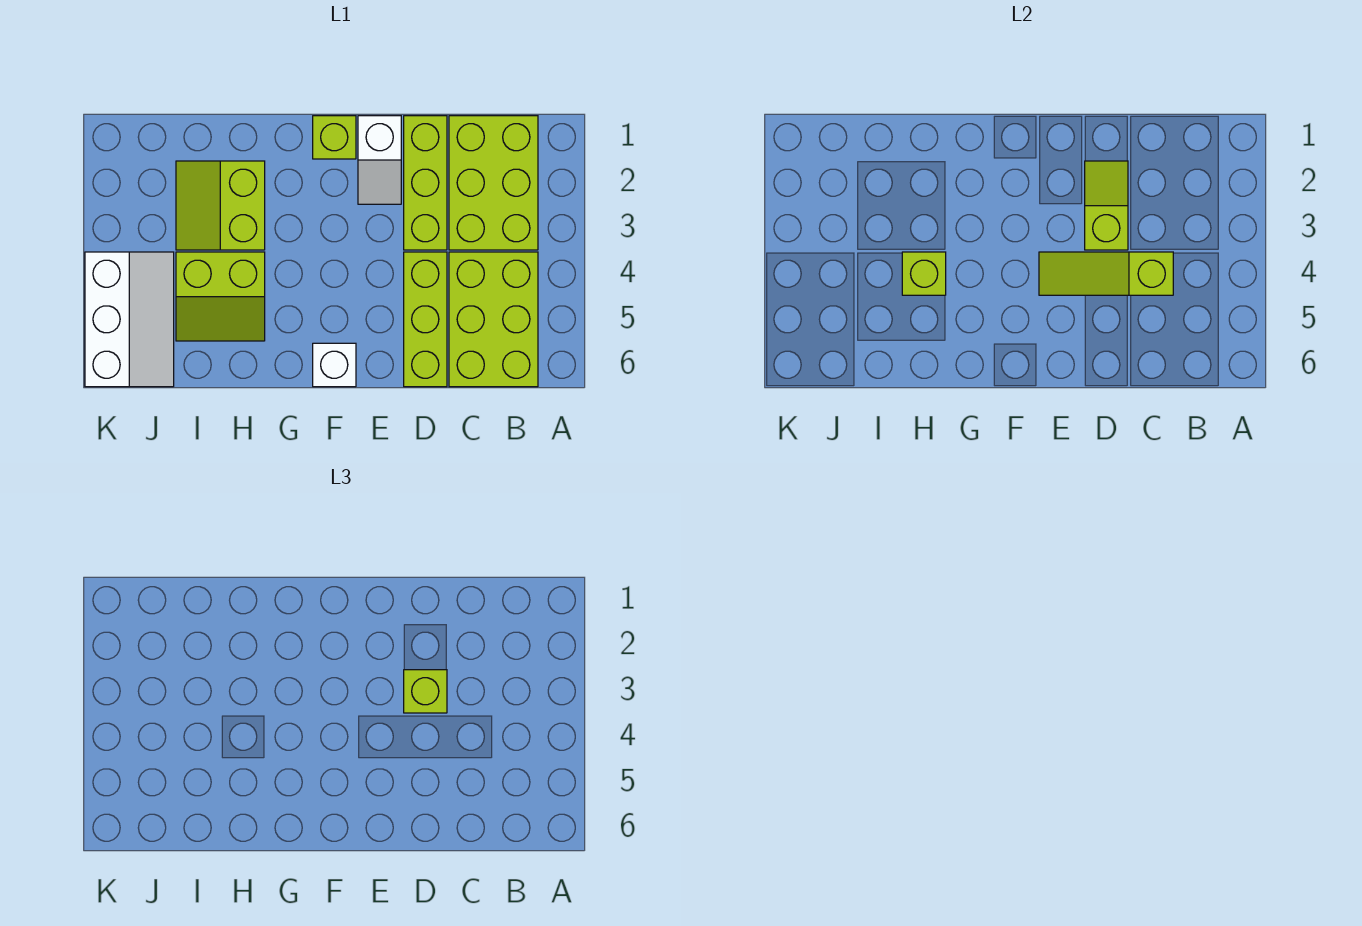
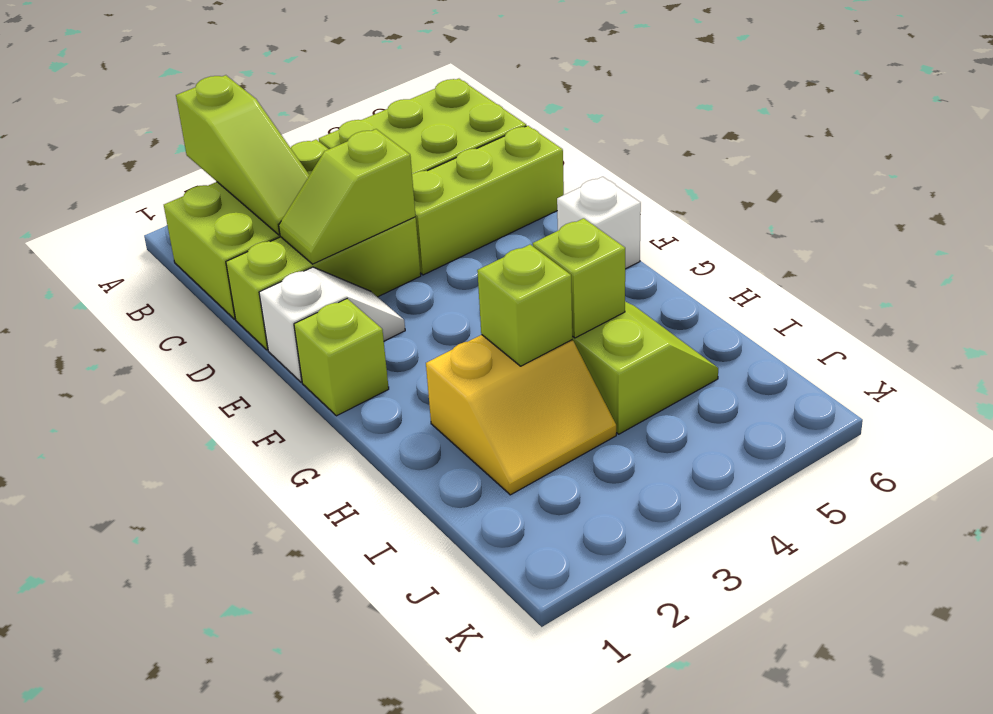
lime 1x3 slope [1039,252,1173,295] -> lime 1x3 slope moved to [176,75,309,235]
lime 1x1 brick [404,670,447,713] -> lime 1x1 brick moved to [477,245,572,366]
lime 2x2 slope [176,161,265,250] -> yellow 2x2 slope [426,335,616,495]
white 2x3 slope [85,252,174,387] -> none

